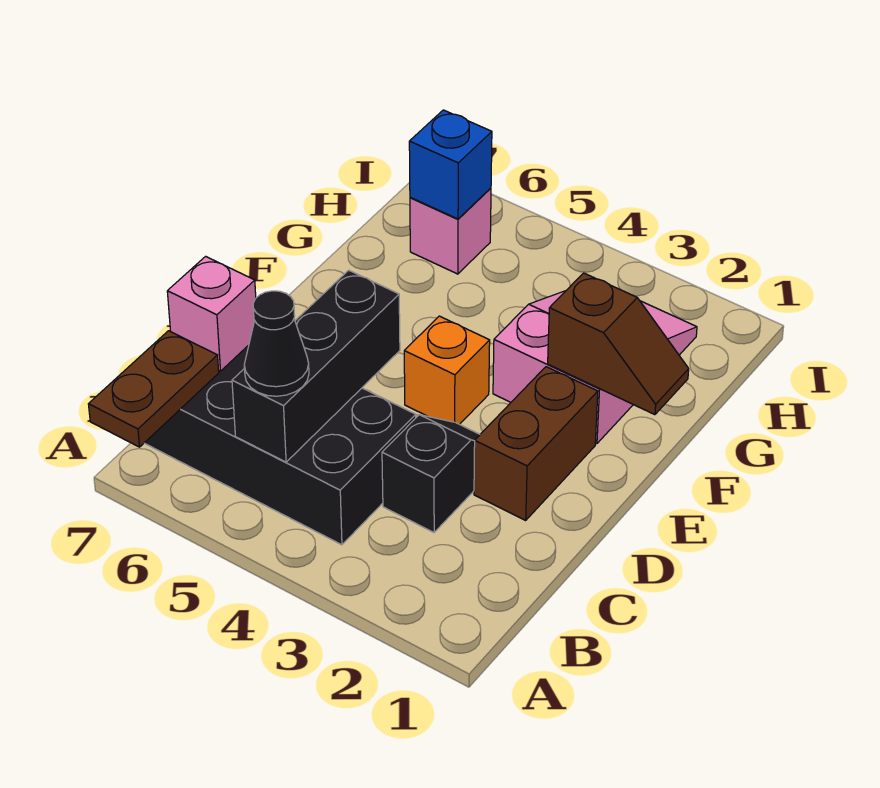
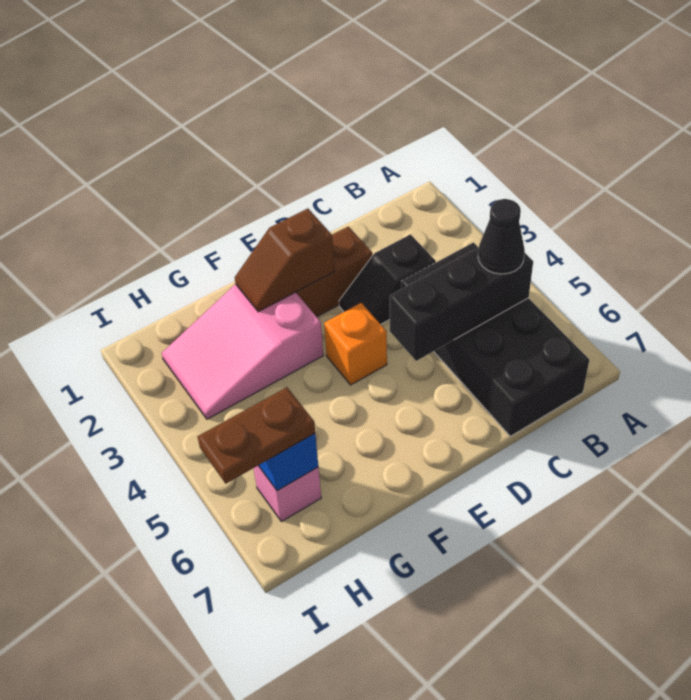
brown 1x2 plate [88,331,219,447] -> brown 1x2 plate moved to [197,387,315,484]
pink 1x1 brick [167,256,256,371] -> none
brown 1x2 slope [548,273,689,415] -> brown 1x2 slope turned to [235,209,334,312]

